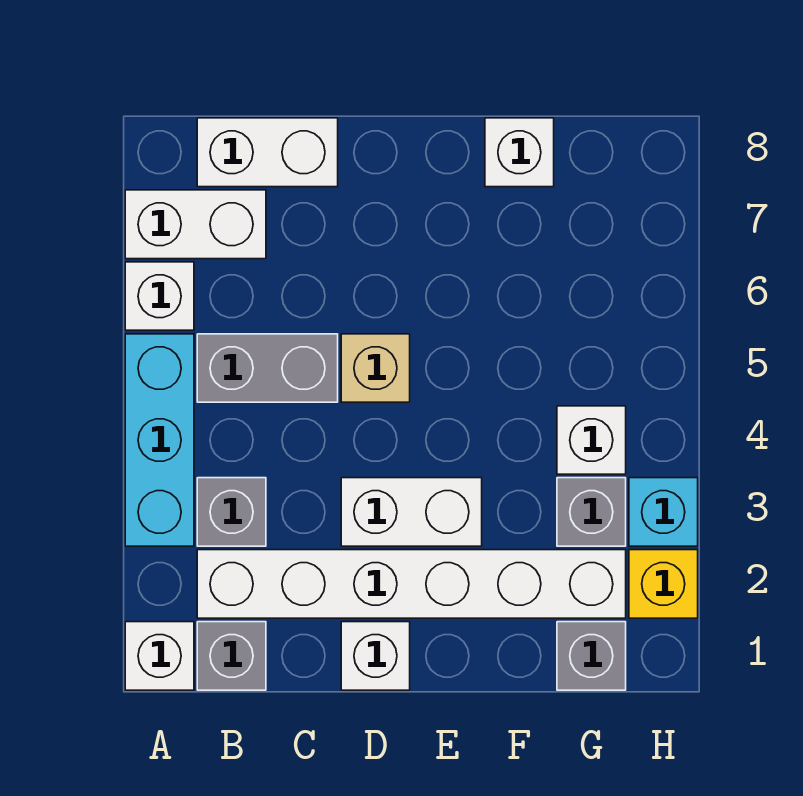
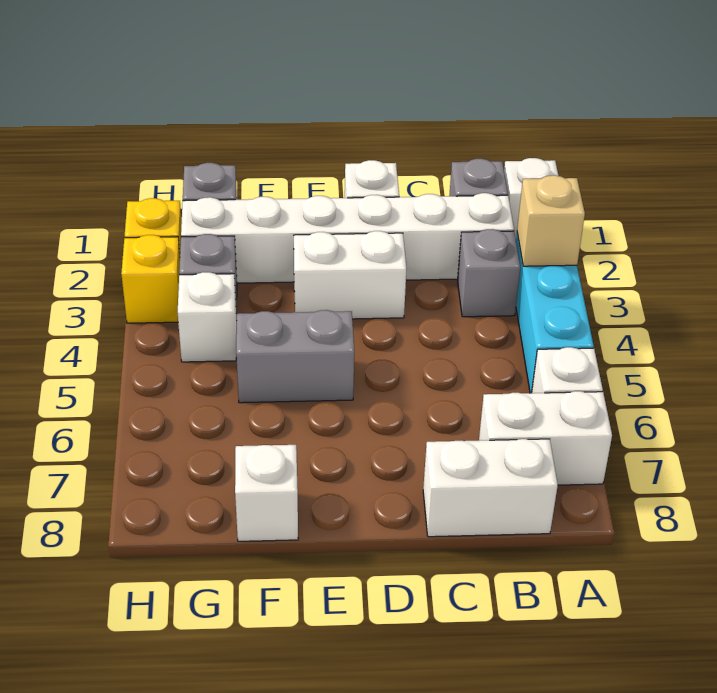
grey 1x2 brick [197,334,338,402] -> grey 1x2 brick moved to [236,310,354,403]
tan 1x1 brick [341,334,410,402] -> tan 1x1 brick moved to [517,175,585,266]
cyan 1x1 brick [629,478,698,546] -> yellow 1x1 brick [121,235,180,323]

